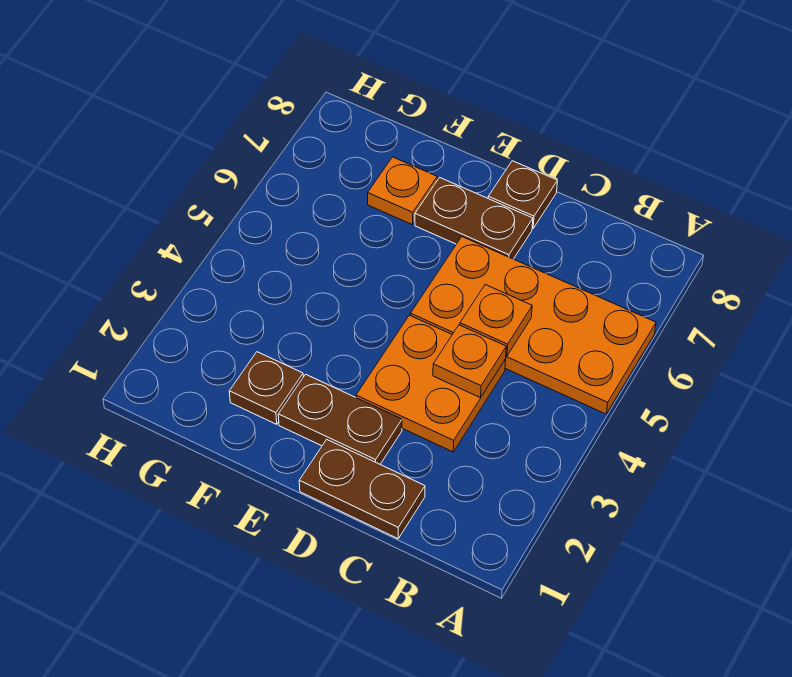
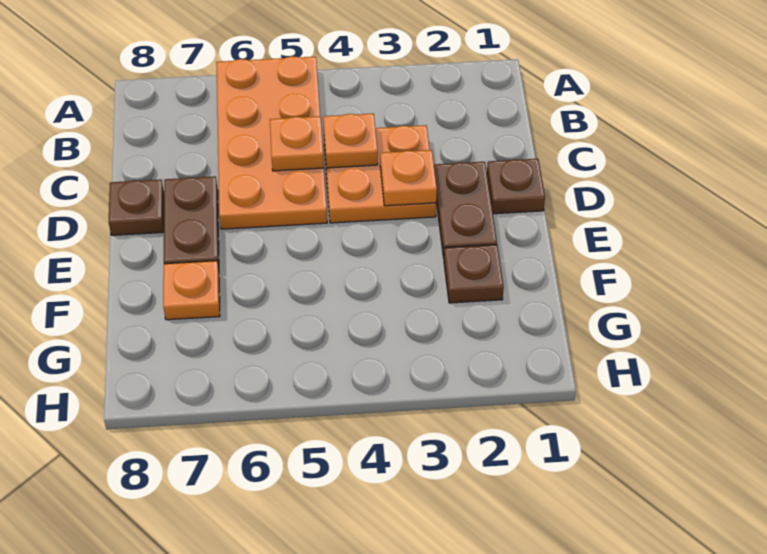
brown 1x2 plate [299,440,425,539] -> brown 1x1 plate [487,159,545,214]
none -> orange 1x1 plate [380,150,437,206]

